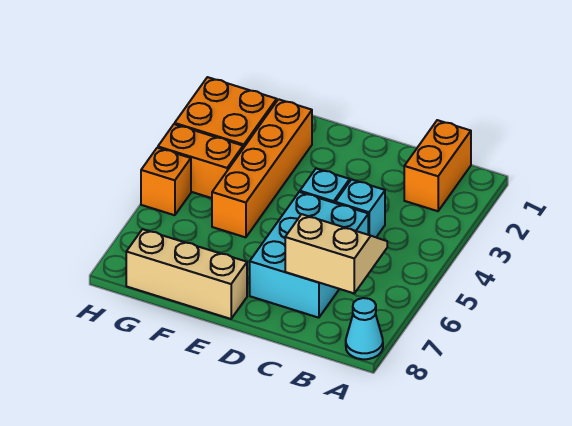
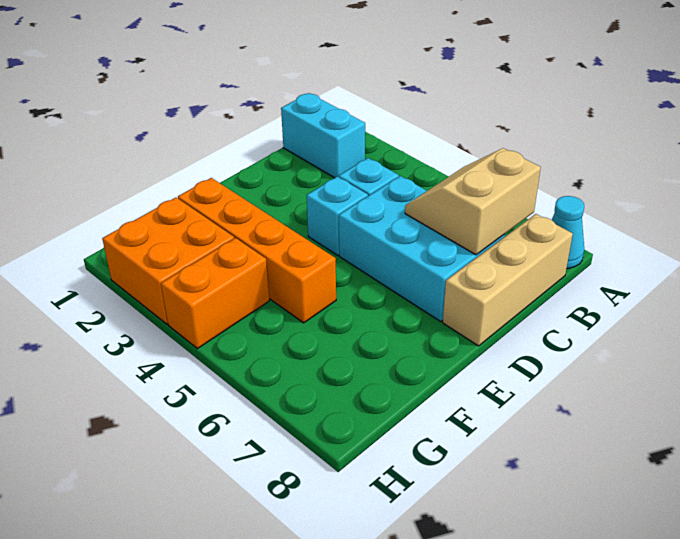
orange 1x2 brick [404,120,471,211] -> cyan 1x2 brick [281,93,365,178]
tan 1x3 brick [126,229,247,319] -> tan 1x3 brick moved to [443,214,573,346]
orange 1x1 brick [141,148,191,215] -> none

